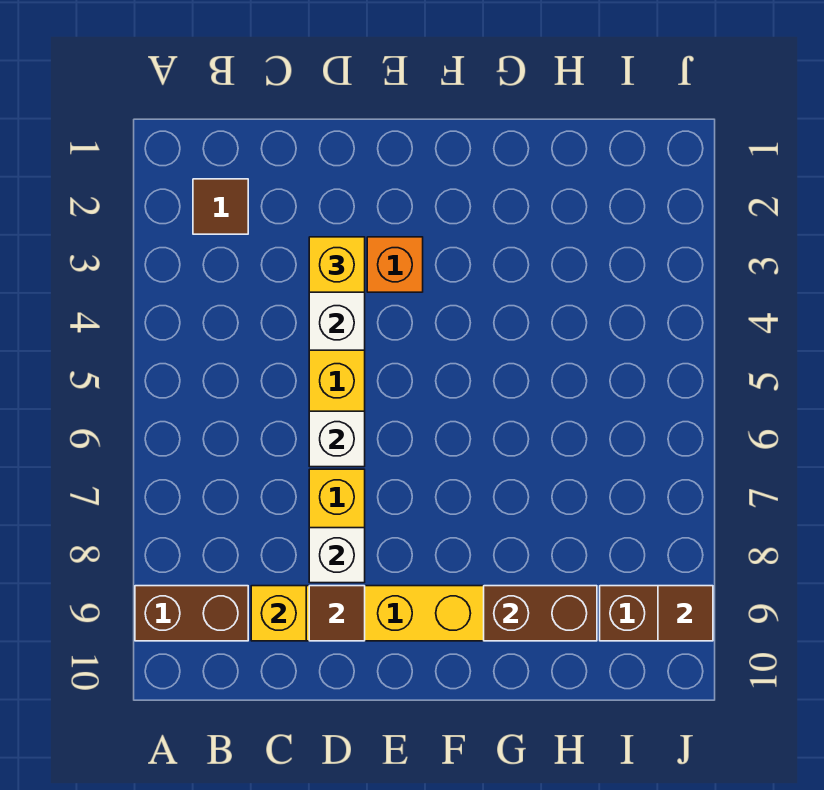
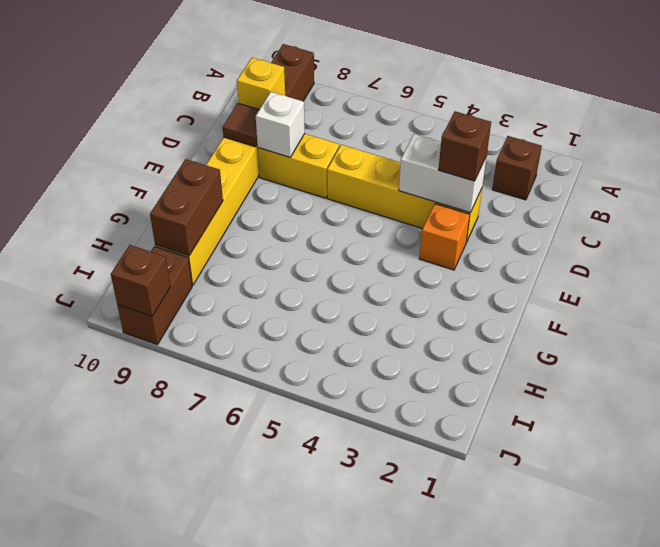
brown 1x1 tile [193,179,248,234] -> brown 1x1 brick [492,136,542,200]
yellow 1x1 brick [309,237,365,292] -> brown 1x1 brick [438,111,491,181]
white 1x1 brick [309,411,365,467] -> none
brown 1x1 tile [658,586,713,641] -> brown 1x1 brick [111,245,170,316]

